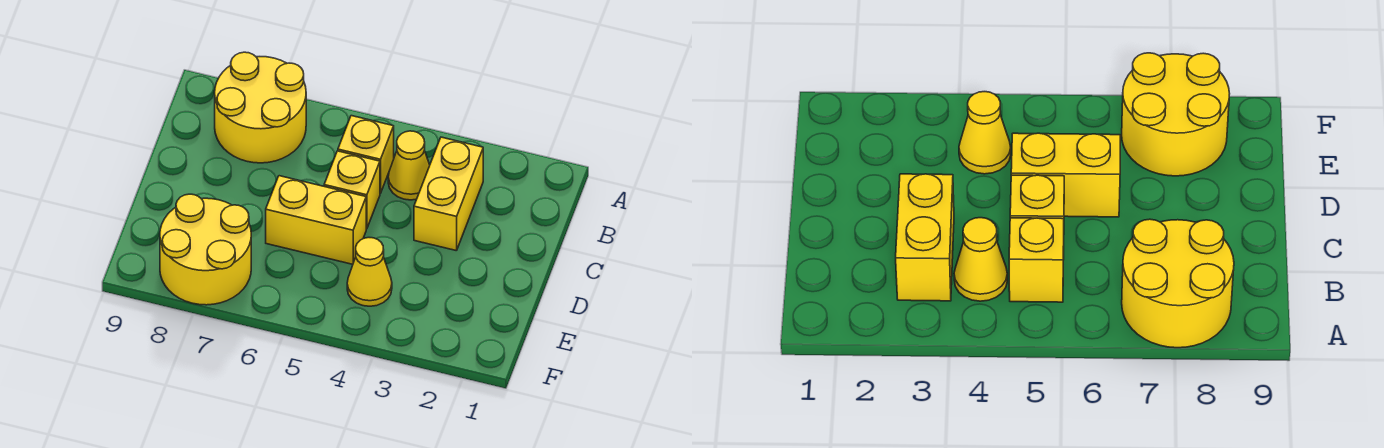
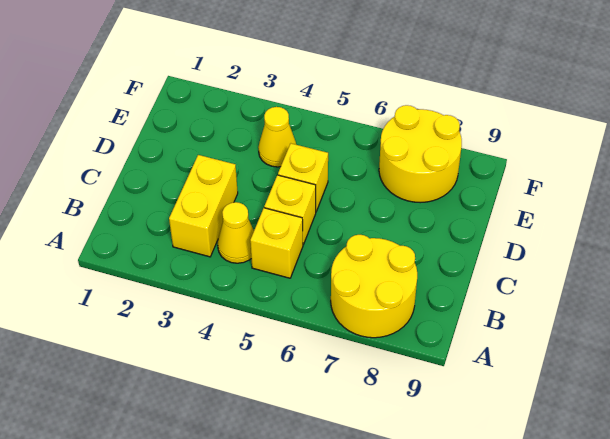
yellow 1x2 brick [266,176,366,264] -> yellow 1x1 brick [278,144,328,211]

